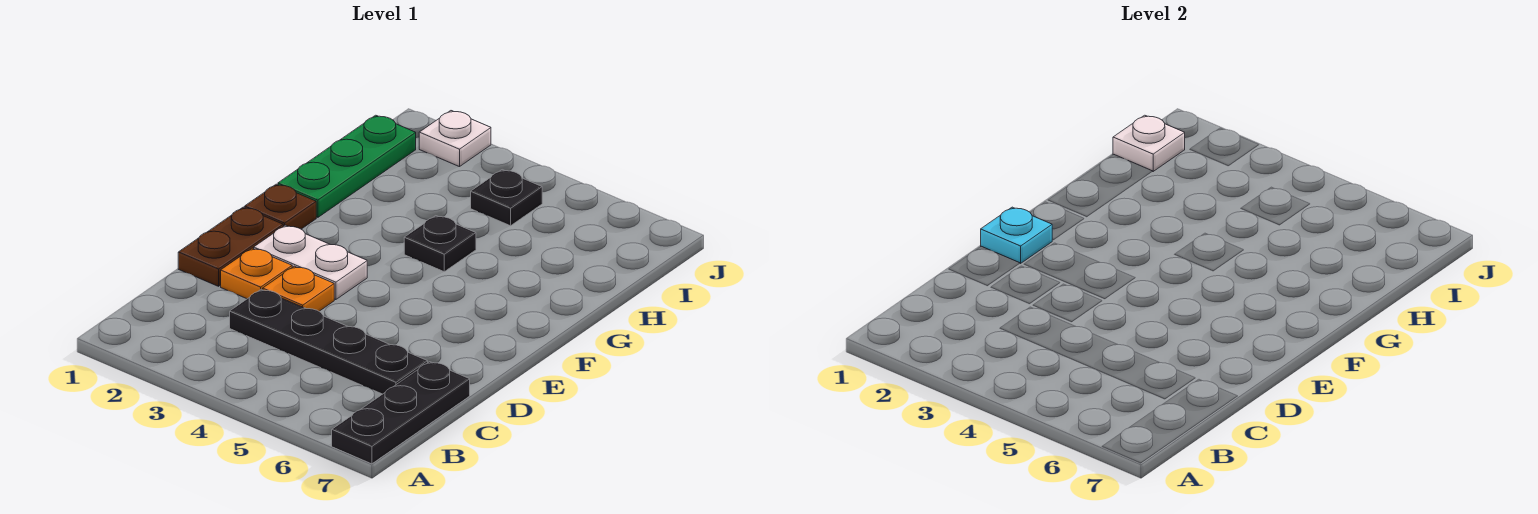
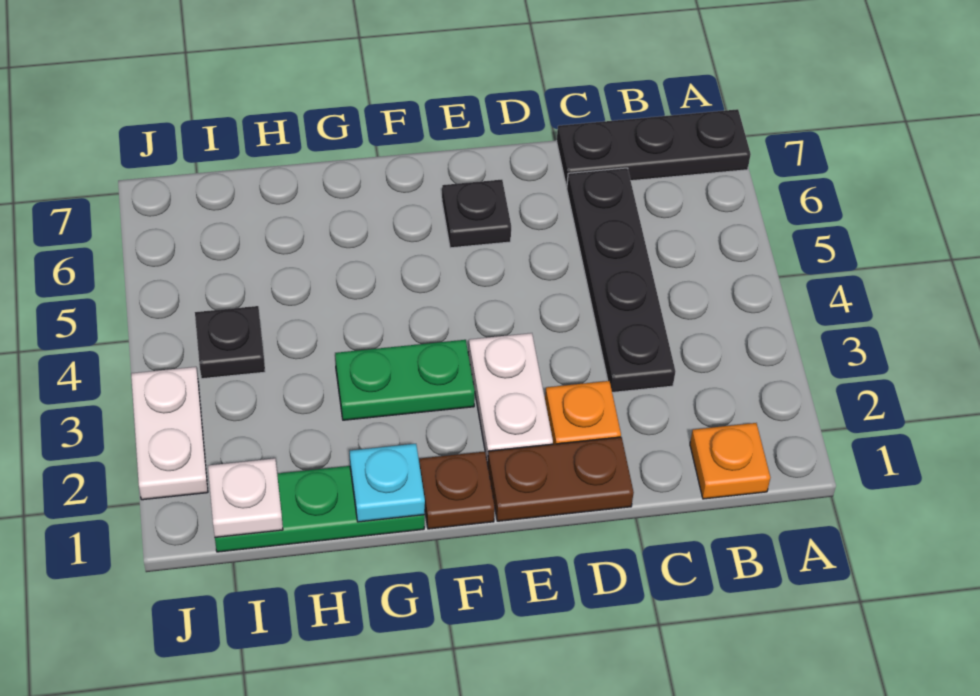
orange 1x1 plate [263,266,334,311] -> orange 1x1 plate moved to [690,423,770,499]
cyan 1x1 plate [981,207,1052,263] -> cyan 1x1 plate moved to [350,444,425,522]
none -> green 1x2 plate [335,340,475,420]
black 1x1 plate [404,216,476,272] -> black 1x1 plate moved to [442,180,511,248]
white 1x1 plate [419,111,491,167] -> white 1x2 plate [131,367,208,500]

